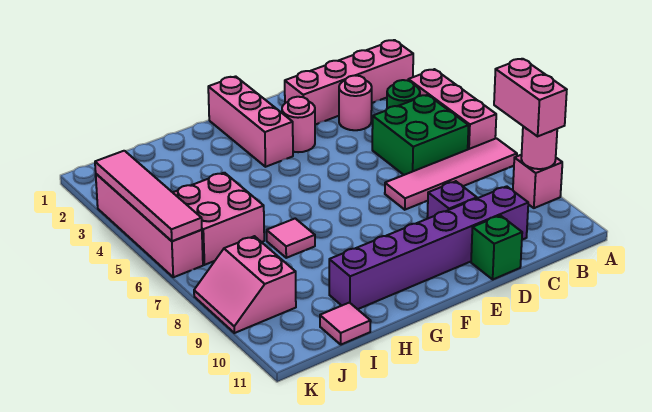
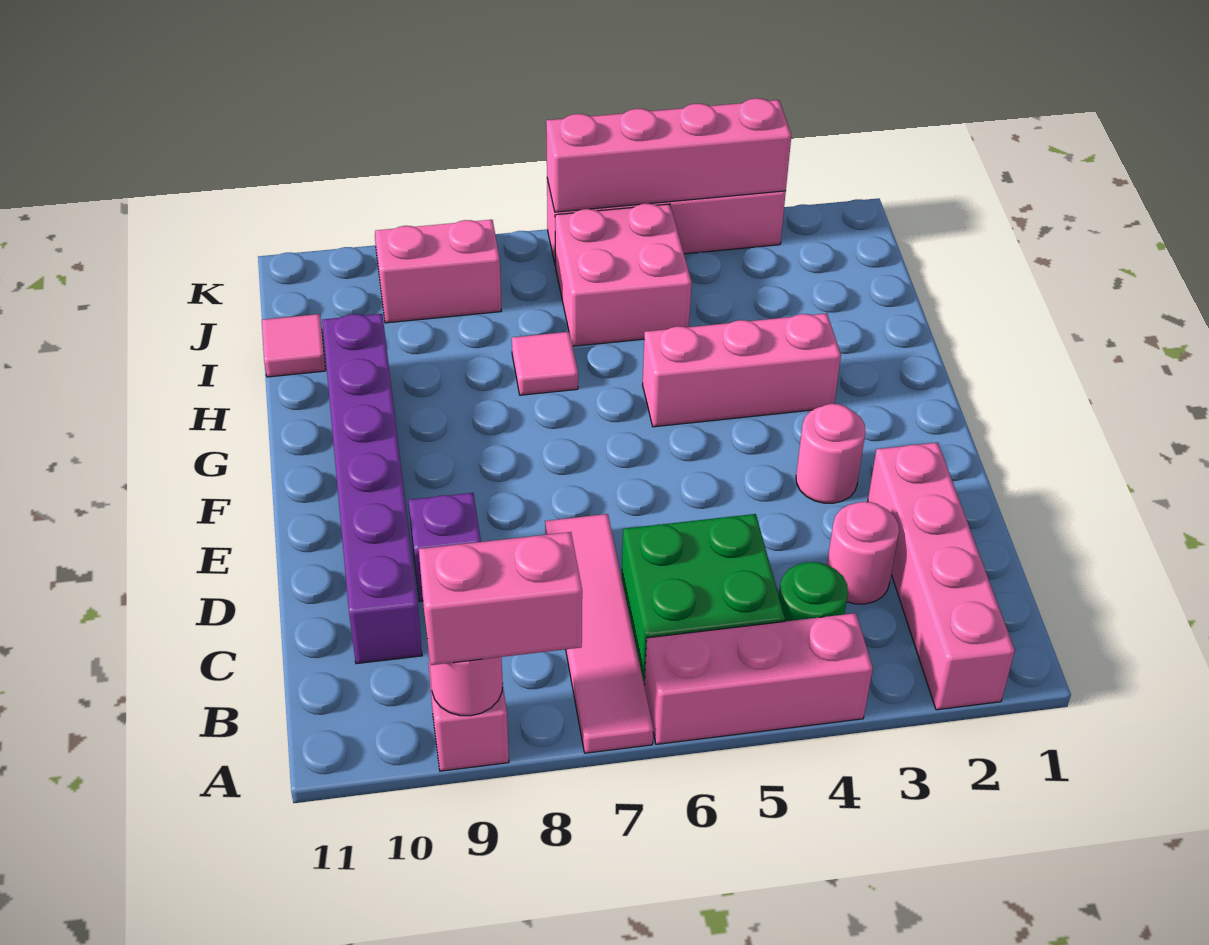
green 1x1 brick [471,215,522,279] -> none
pink 1x3 brick [208,76,293,167] -> pink 1x3 brick moved to [643,313,841,427]
pink 1x4 tile [95,151,202,241] -> pink 1x4 brick [546,98,792,212]

